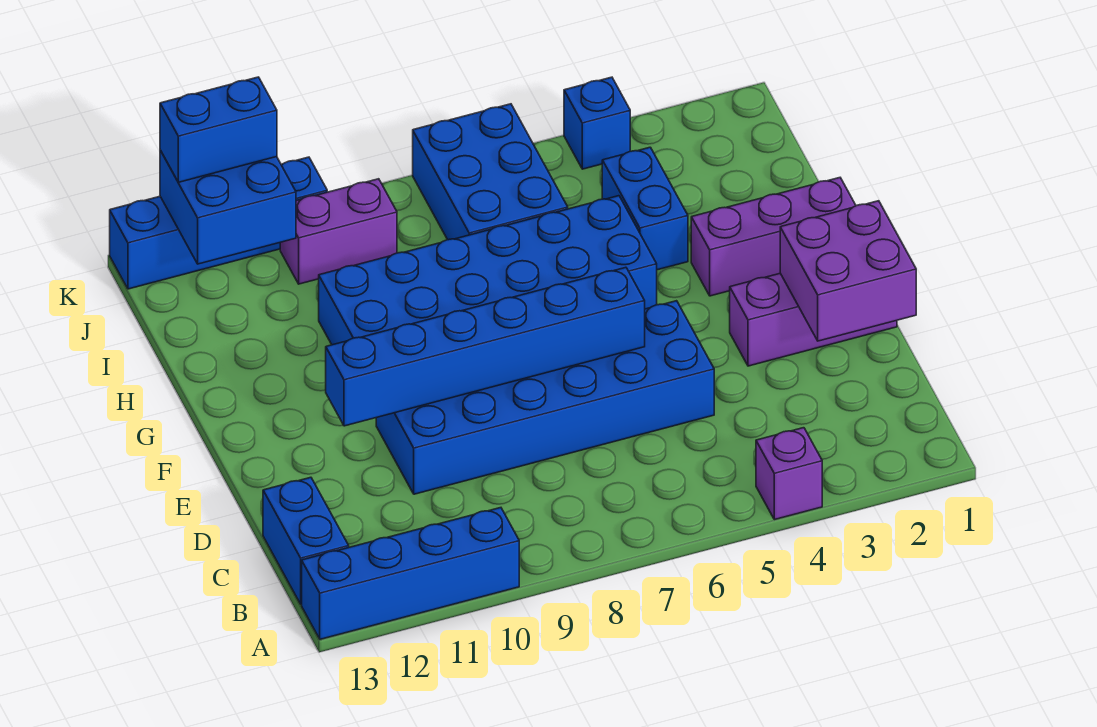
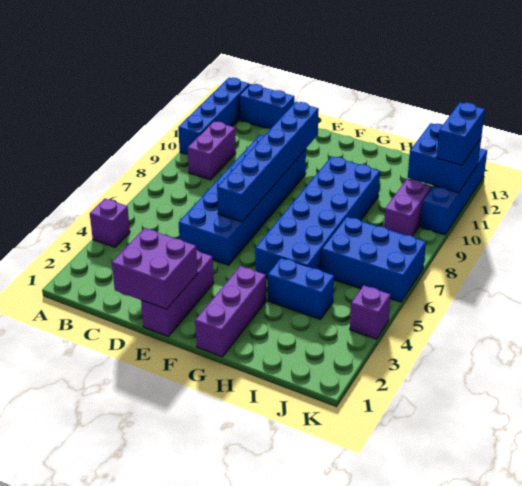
none -> purple 1x2 brick [188,121,236,180]
blue 1x1 brick [564,77,630,169] -> purple 1x1 brick [350,285,391,339]

